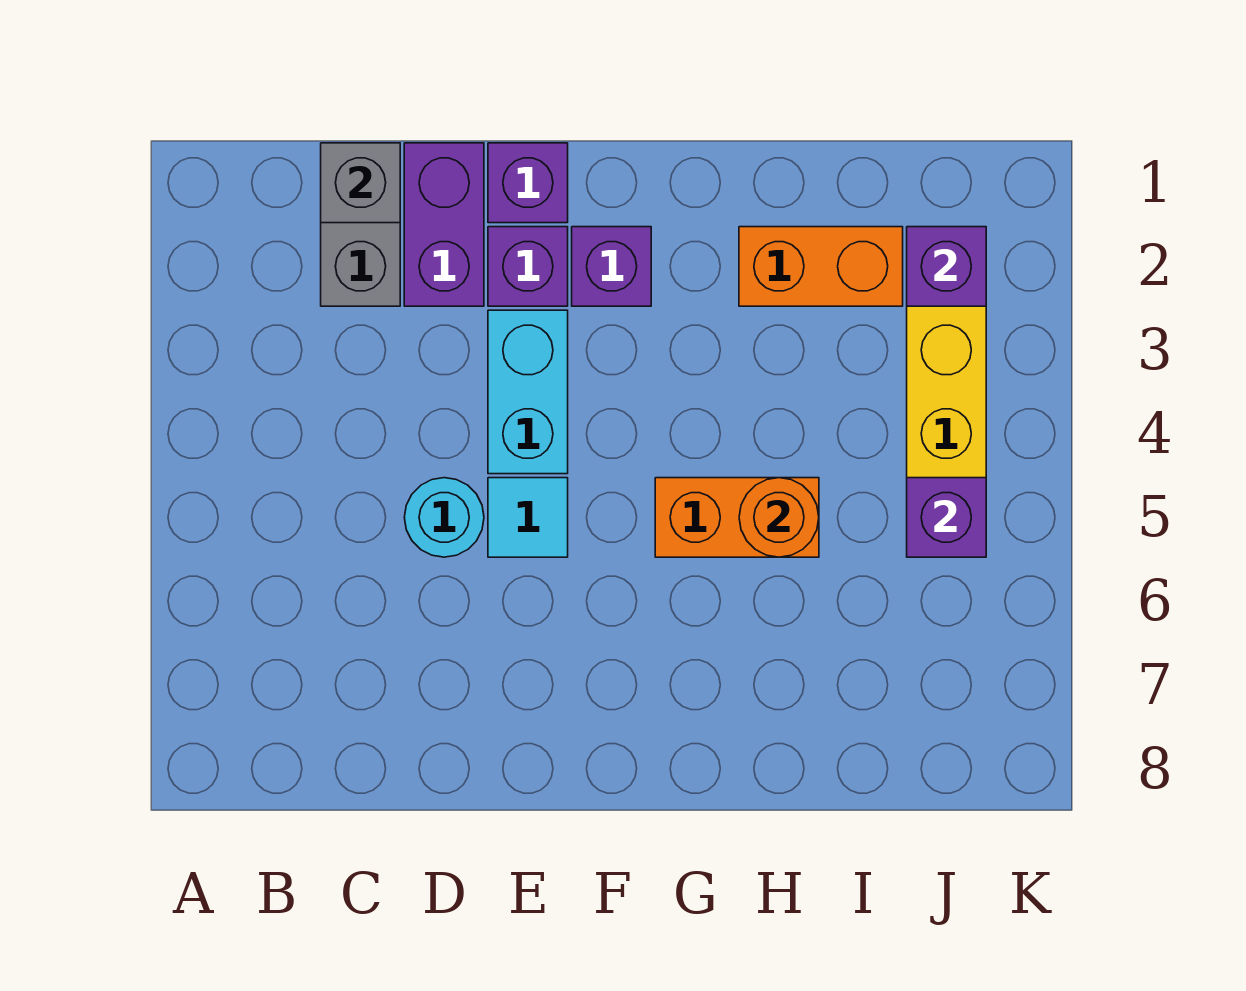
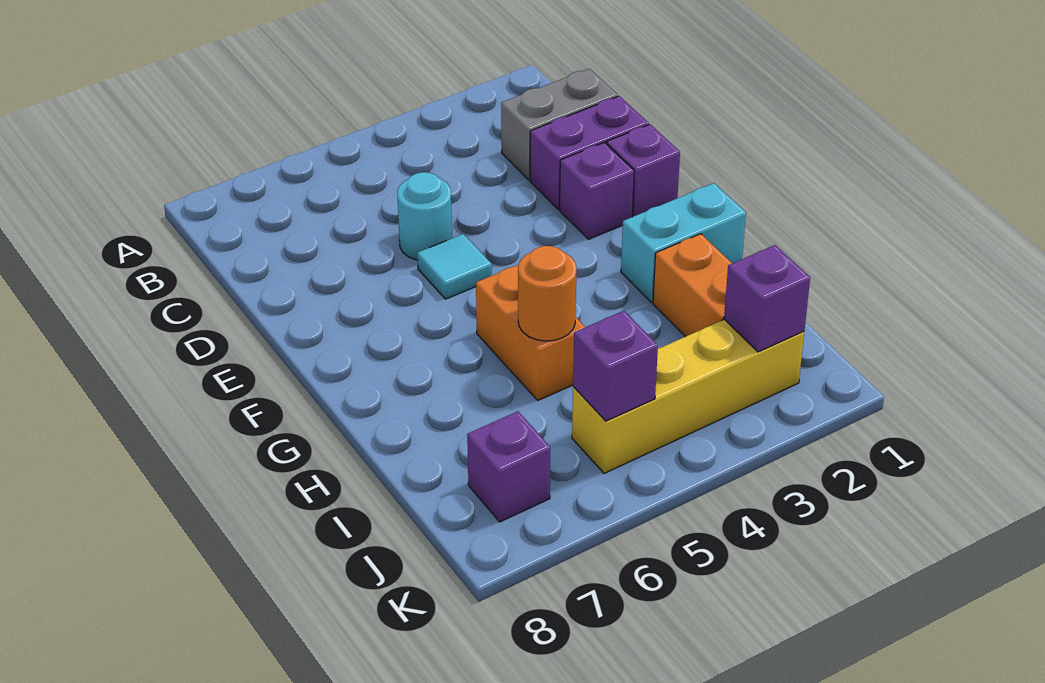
grey 1x1 brick [321,143,400,223] -> none
cyan 1x2 brick [488,310,568,474] -> cyan 1x2 brick moved to [621,183,746,302]
purple 1x1 brick [572,227,651,306] -> purple 1x1 brick moved to [467,411,550,522]

